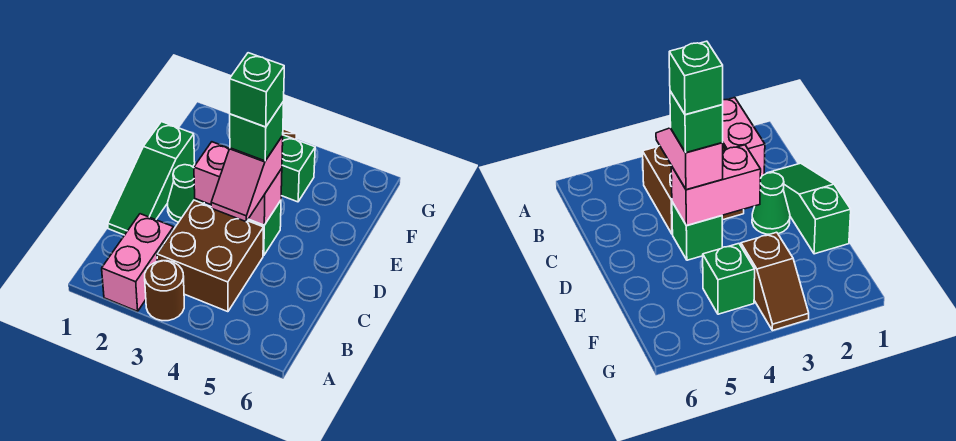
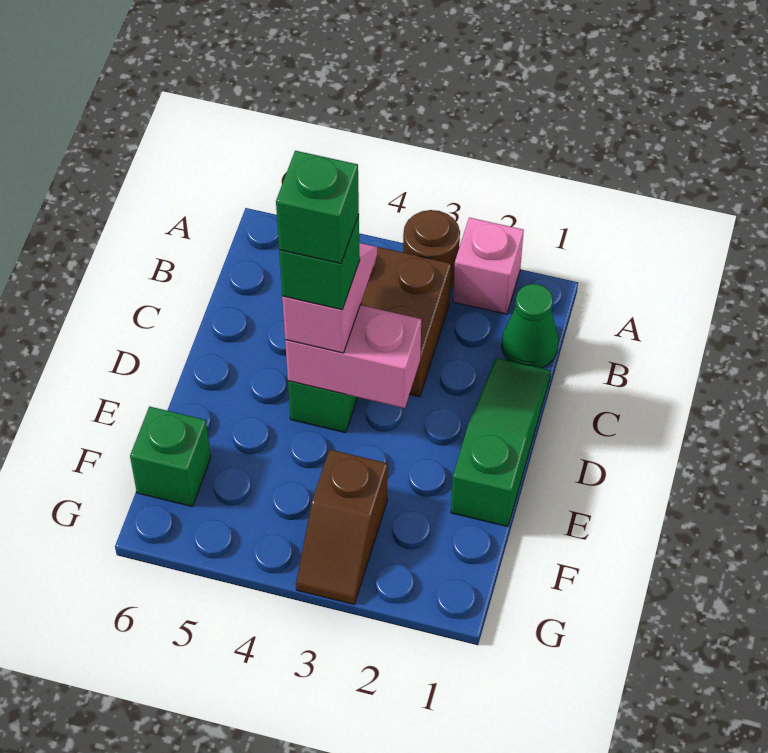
pink 1x2 brick [102,214,174,311] -> pink 1x1 brick [453,218,524,314]
green 1x1 cone [168,165,204,222] -> green 1x1 cone moved to [502,284,559,368]
green 1x1 brick [281,135,315,202] -> green 1x1 brick moved to [130,406,211,507]

